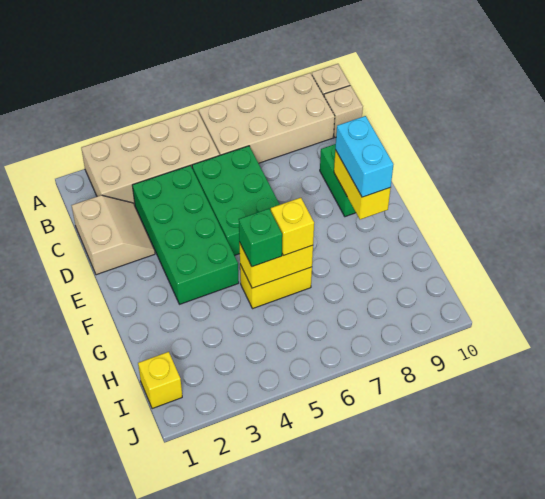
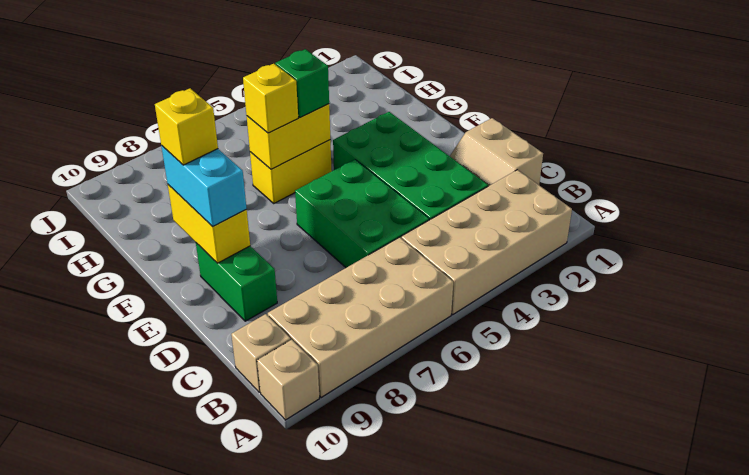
yellow 1x1 brick [138,352,182,409] -> yellow 1x1 brick moved to [155,88,218,165]

